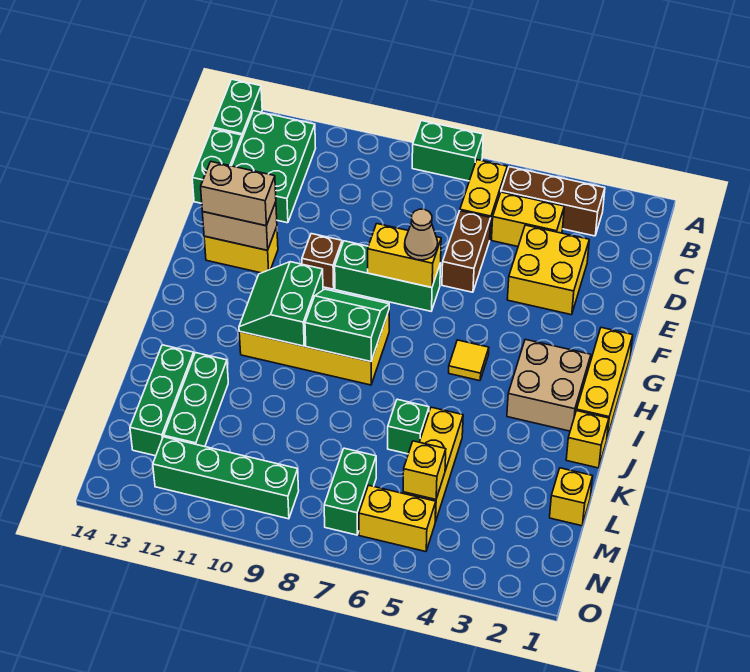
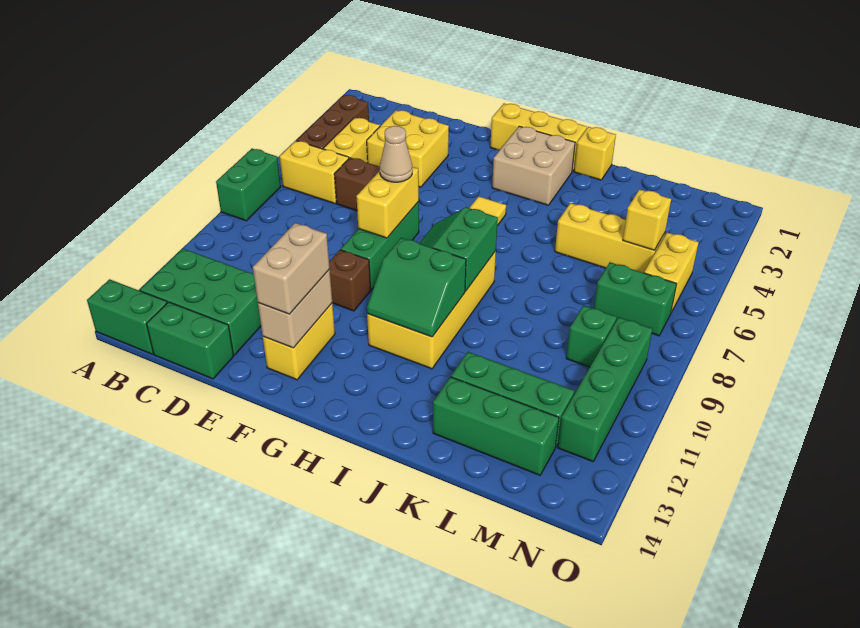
green 1x1 brick [388,399,429,454] -> green 1x1 brick moved to [566,306,617,367]
yellow 1x1 brick [550,468,593,526] -> none

